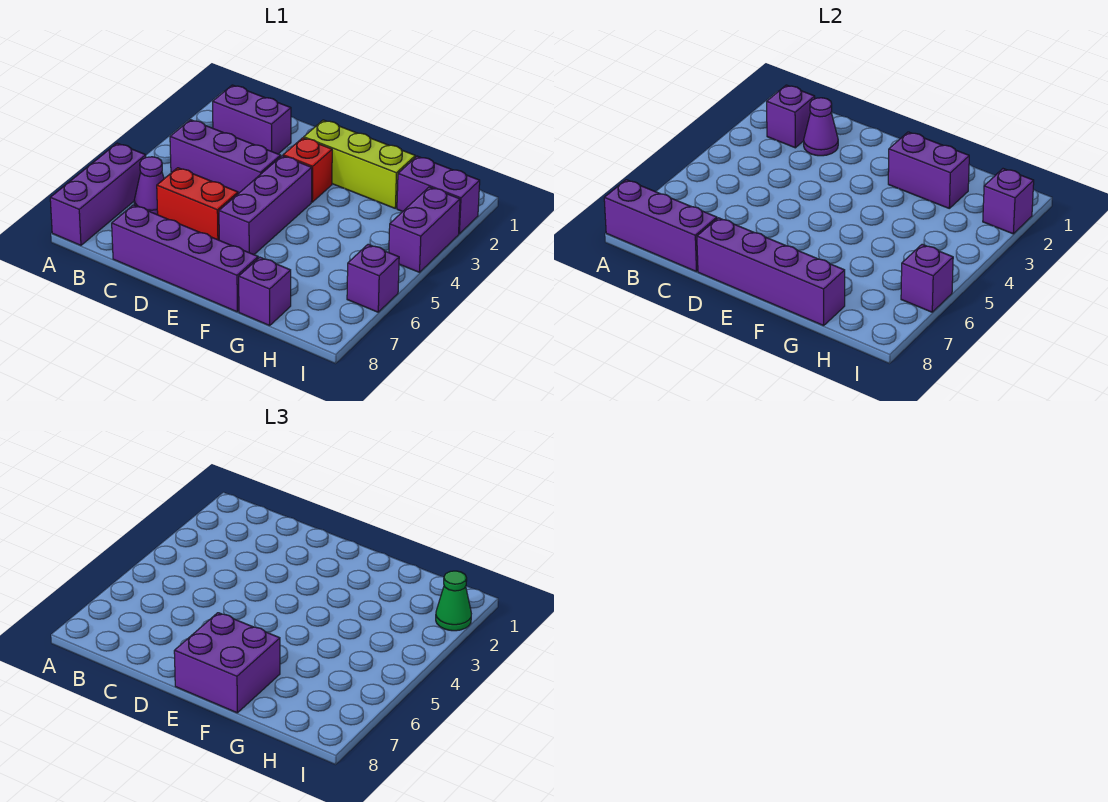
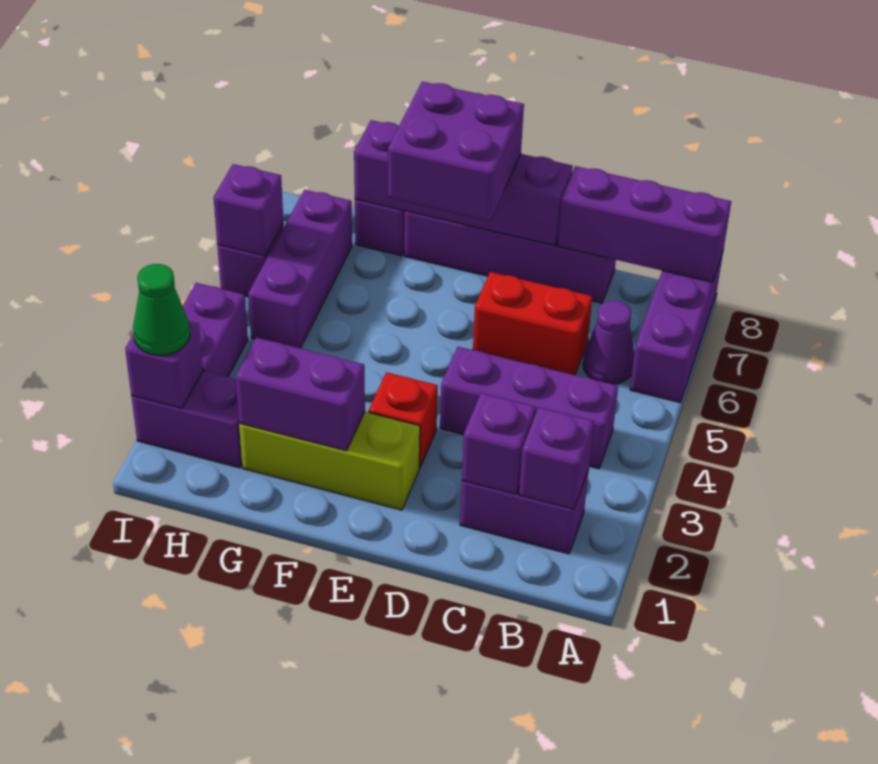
purple 1x1 cone [804,98,838,156] -> purple 1x1 brick [462,393,536,494]
purple 1x3 brick [219,156,312,255] -> purple 1x3 brick moved to [248,190,352,348]

